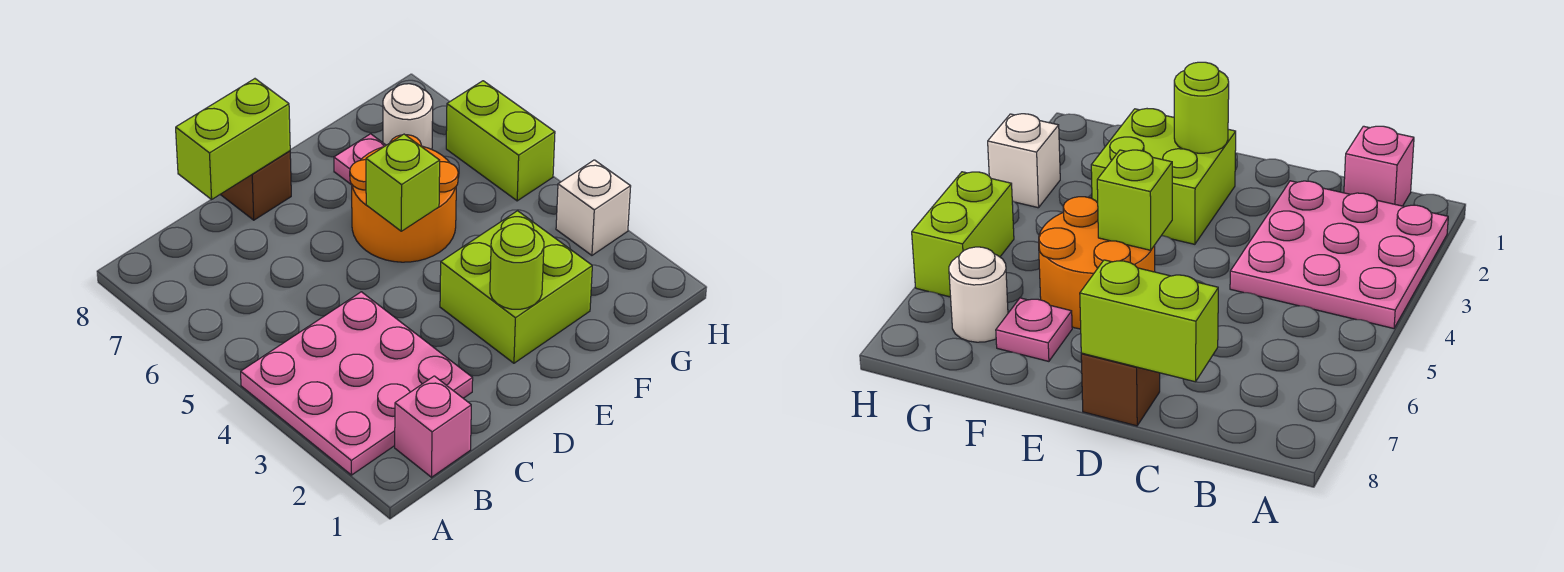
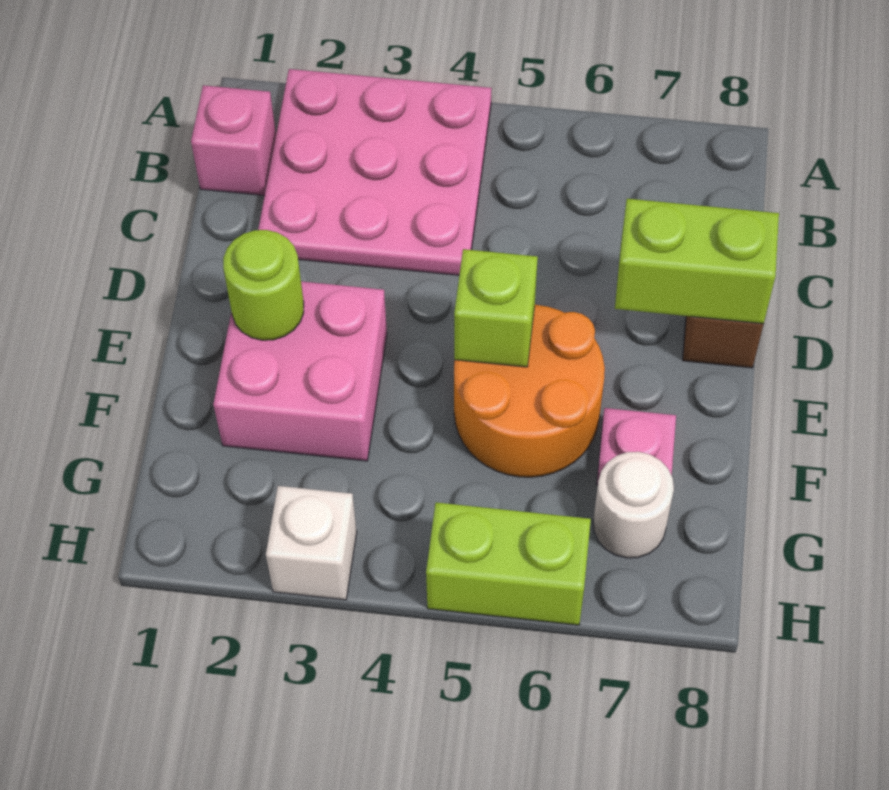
lime 1x2 brick [176,79,290,199] -> lime 1x2 brick turned to [615,199,779,324]
lime 2x2 brick [440,211,592,363] -> pink 2x2 brick [213,281,387,461]

